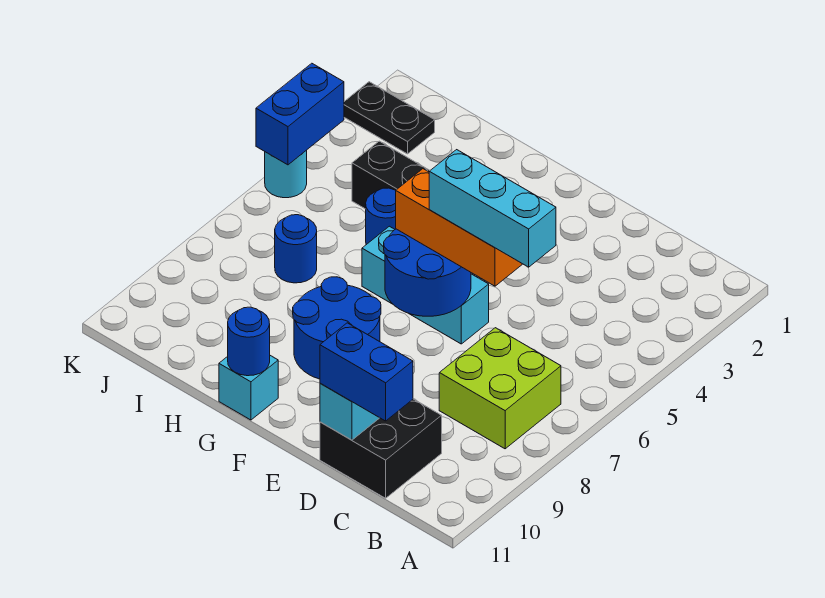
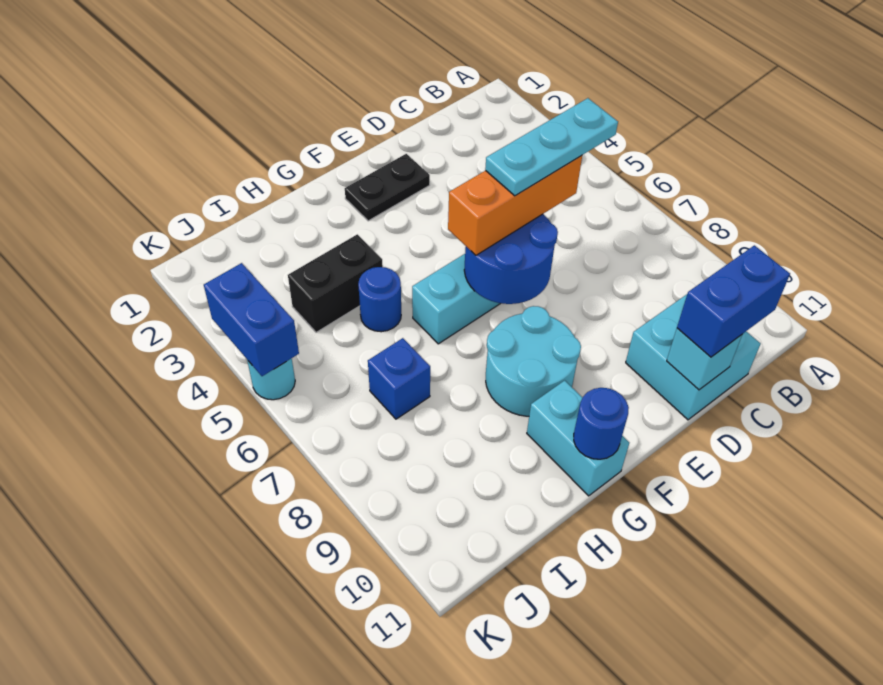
lime 2x2 brick [439,328,561,449] -> none
cyan 1x3 brick [429,150,556,267] -> cyan 1x3 plate [485,98,618,196]
black 2x2 brick [320,399,442,498] -> cyan 2x2 brick [626,295,761,420]
blue 2x2 round brick [293,277,381,379] -> cyan 2x2 round brick [486,306,581,416]
cyan 1x1 brick [219,356,278,420] -> cyan 1x2 brick [527,381,629,496]
blue 1x1 round brick [275,215,317,283] -> blue 1x1 brick [368,338,430,419]
black 1x2 plate [344,82,435,154] -> black 1x2 plate moved to [345,154,430,221]

